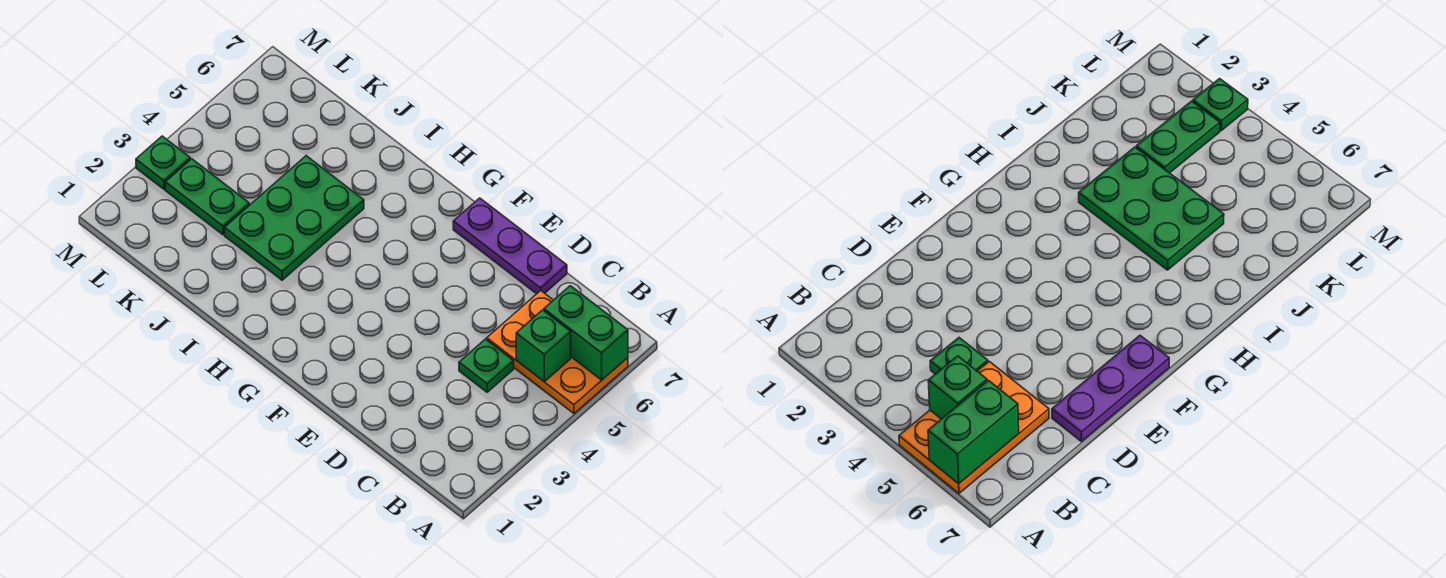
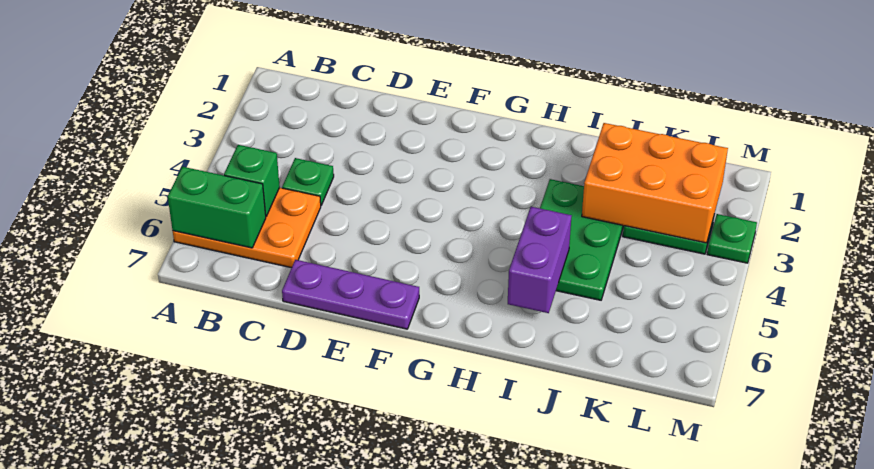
none -> purple 1x2 brick [508,207,572,313]
none -> orange 2x3 brick [582,123,728,243]

